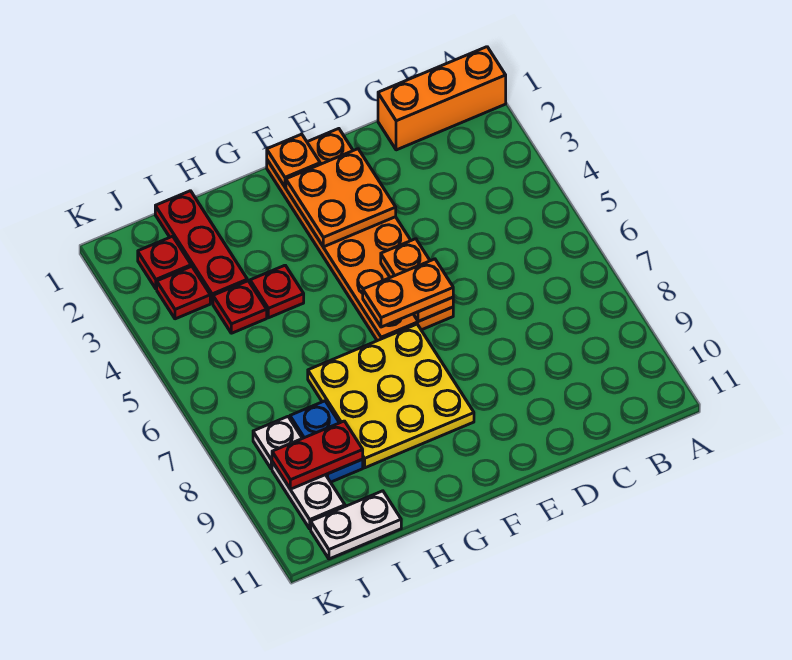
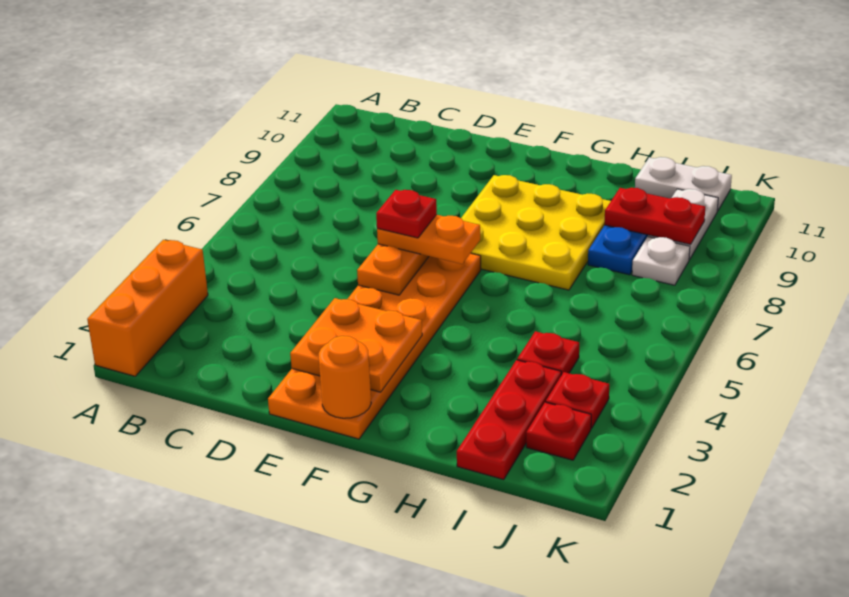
orange 1x3 brick [378,47,506,150] -> orange 1x3 brick turned to [87,240,208,376]
orange 1x1 plate [267,134,320,187] -> orange 1x1 round brick [319,336,371,418]
red 1x1 plate [250,265,304,318] -> red 1x1 plate moved to [376,190,437,238]

